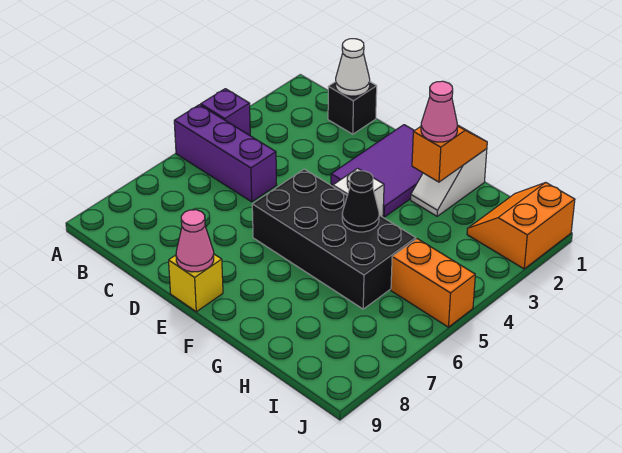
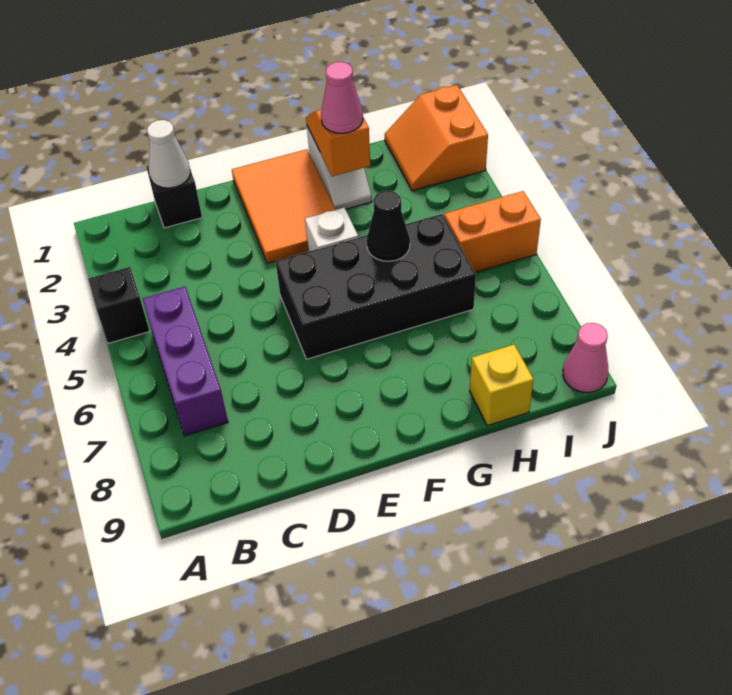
purple 1x1 brick [201,89,250,135] -> black 1x1 brick [88,267,149,343]
purple 1x3 brick [174,105,277,202] -> purple 1x3 brick turned to [143,287,228,436]
purple 2x3 tile [331,125,423,217] -> orange 2x3 tile [232,149,336,264]
yellow 1x1 brick [169,254,223,312] -> yellow 1x1 brick moved to [470,345,534,426]
pink 1x1 cone [176,210,214,272] -> pink 1x1 cone moved to [563,323,608,393]

